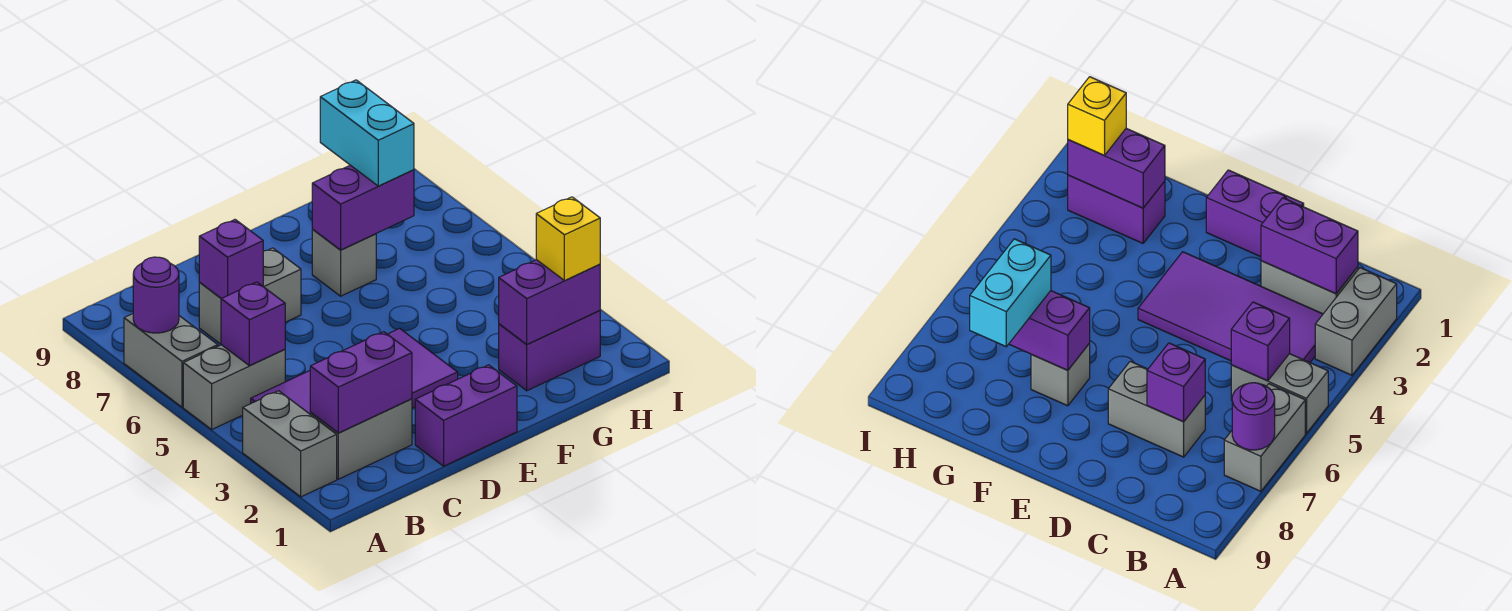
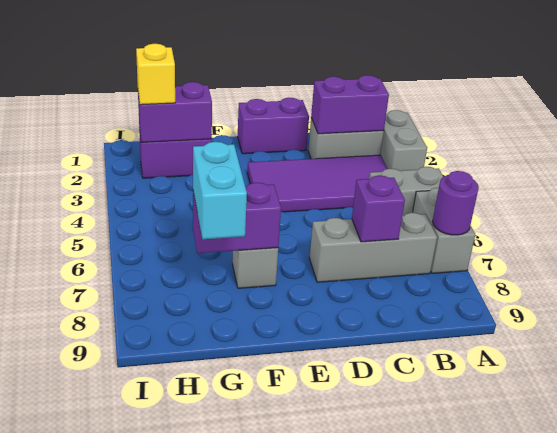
purple 1x1 brick [221,282,285,366] -> none
grey 1x2 brick [199,248,301,344] -> grey 1x3 brick [309,213,437,282]

